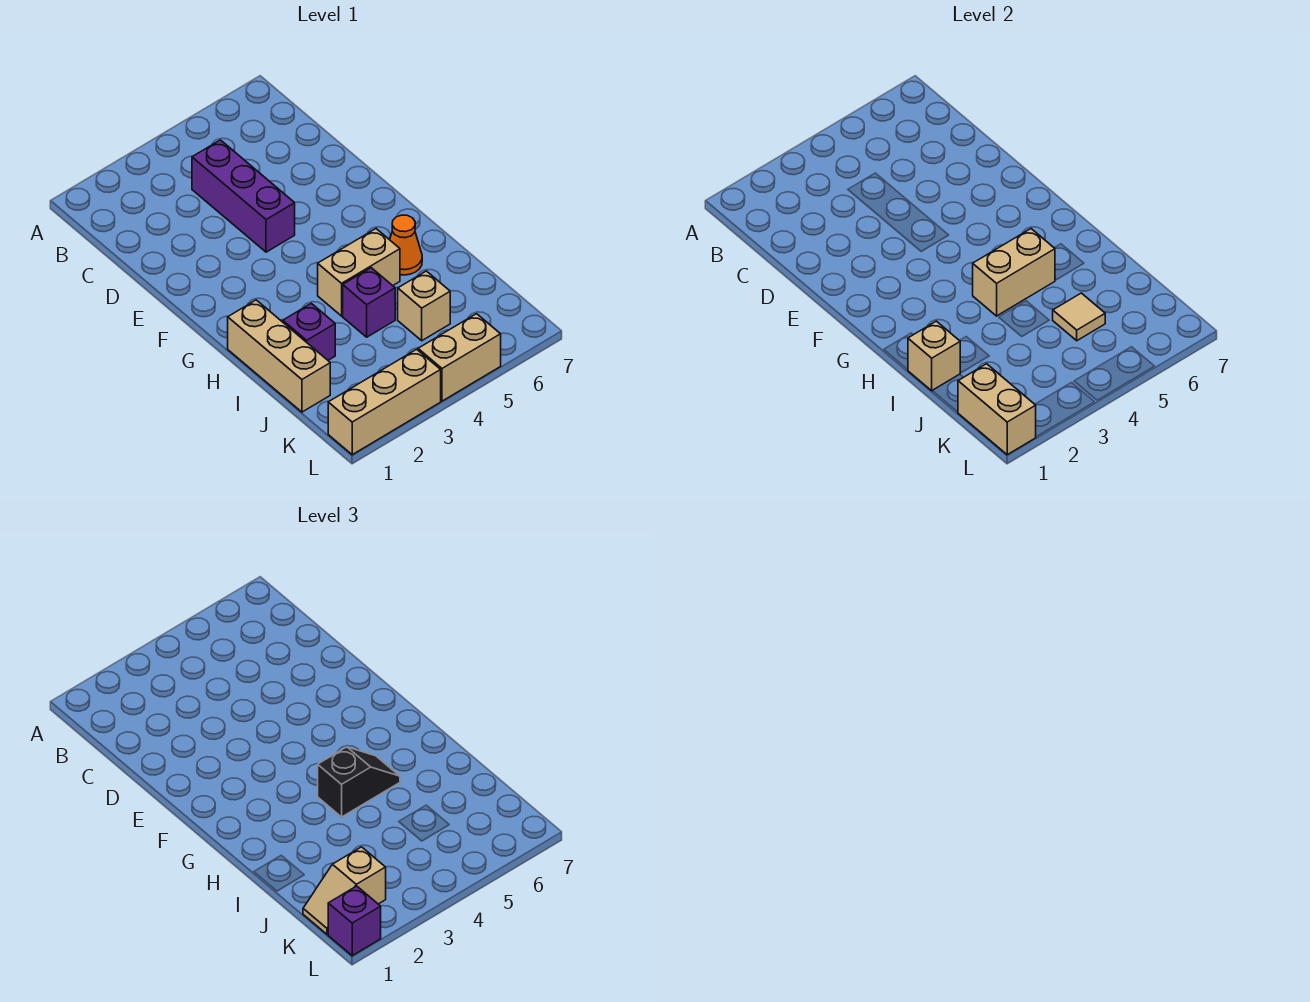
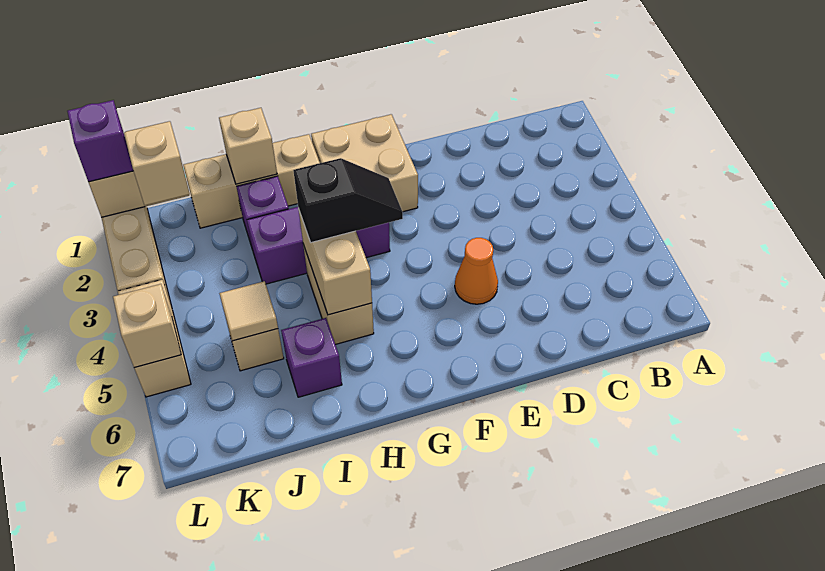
purple 1x3 brick [192,140,295,252] -> purple 1x3 brick moved to [247,207,390,284]
none -> tan 2x2 brick [311,114,418,212]
black 1x2 slope [318,747,400,817] -> black 1x2 slope turned to [293,158,403,243]
orange 1x1 cone [390,215,422,275] -> orange 1x1 cone moved to [455,238,498,304]
purple 1x1 brick [343,268,395,337] -> purple 1x1 brick moved to [281,318,342,397]
none -> tan 1x1 brick [113,284,181,368]

